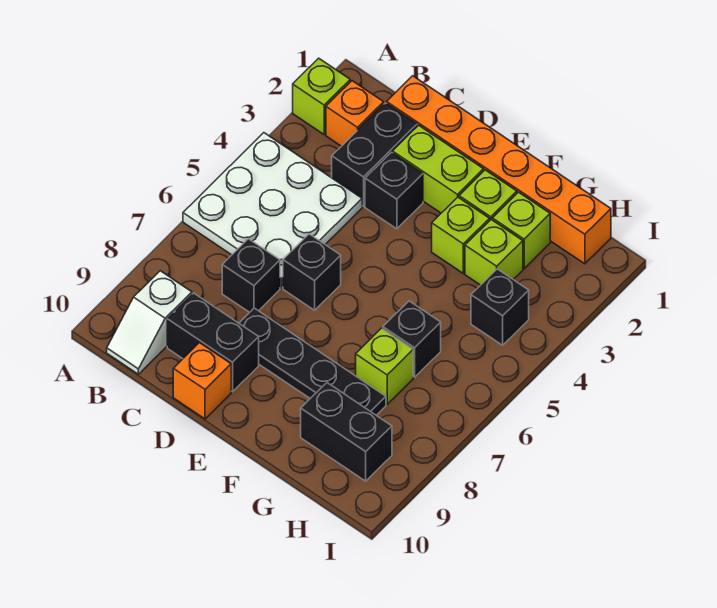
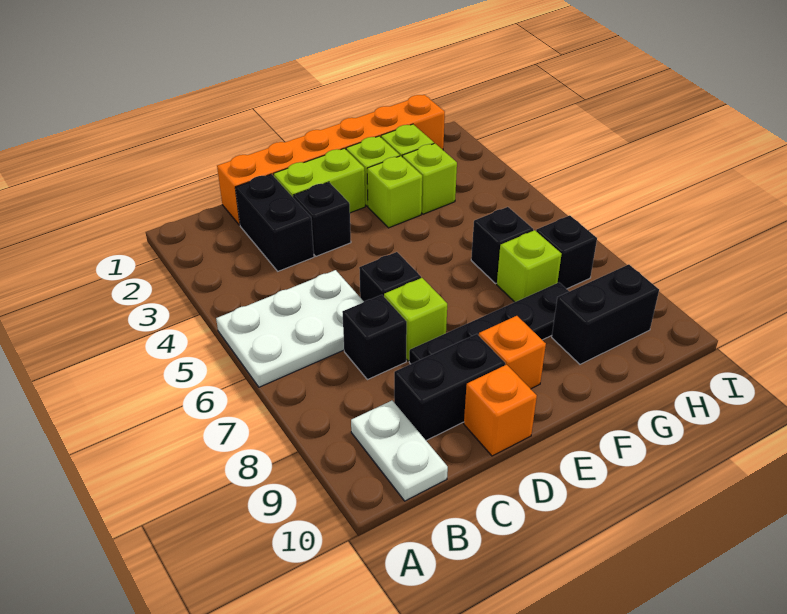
lime 1x1 brick [293,58,350,134] -> lime 1x1 brick moved to [384,278,447,361]
white 3x3 plate [183,133,362,288] -> white 2x3 plate [216,270,364,387]
orange 1x1 brick [326,81,384,146] -> orange 1x1 brick moved to [479,316,546,389]
white 1x2 slope [107,271,192,374] -> white 1x2 plate [351,401,448,501]
black 1x1 brick [471,269,529,345] -> black 1x1 brick moved to [536,215,597,289]

